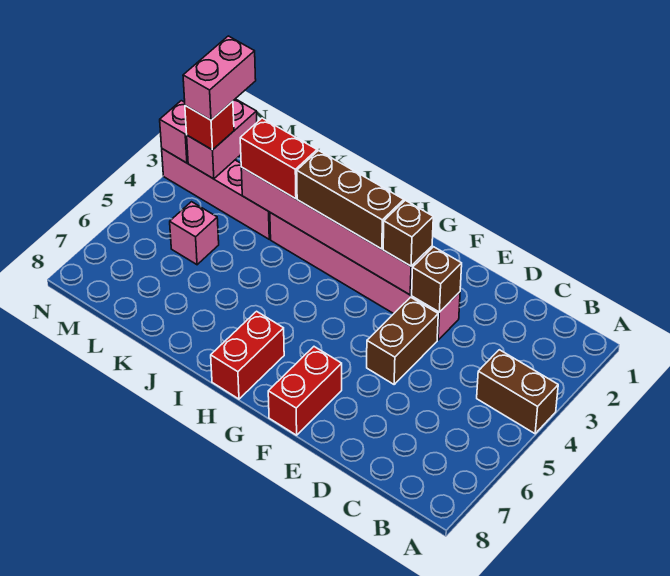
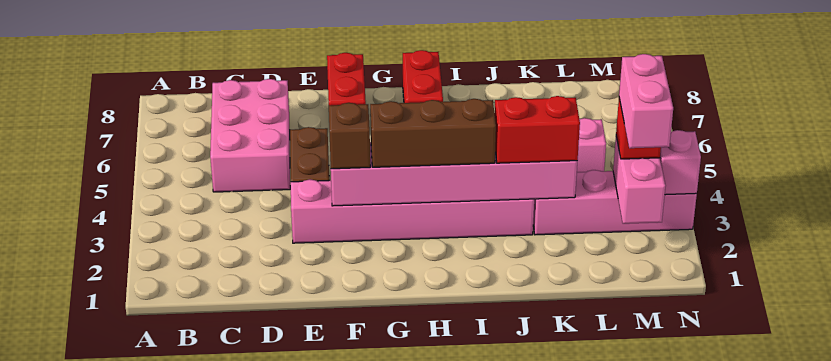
brown 1x2 brick [477,350,558,434] -> none
none -> pink 2x3 brick [210,79,290,192]
brown 1x1 brick [412,247,462,312] -> none

